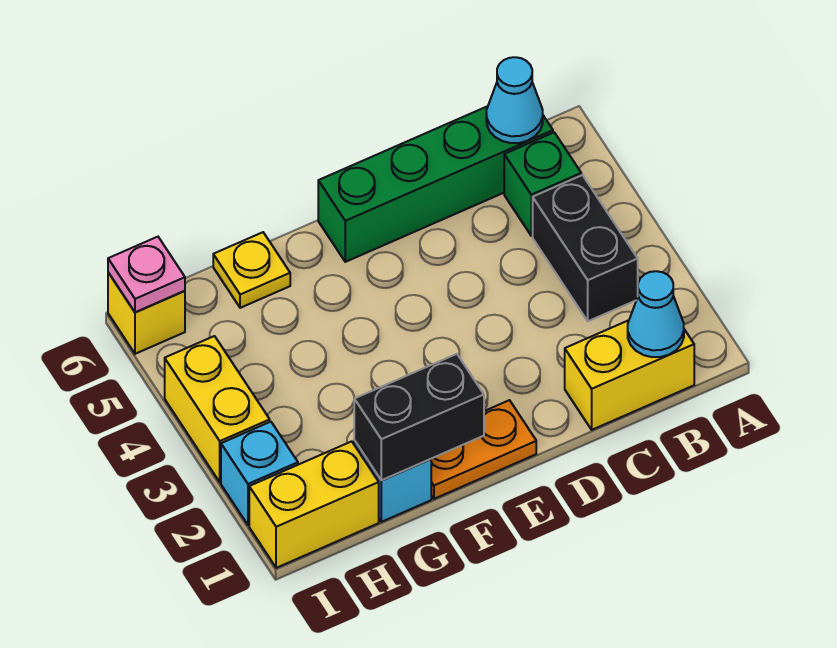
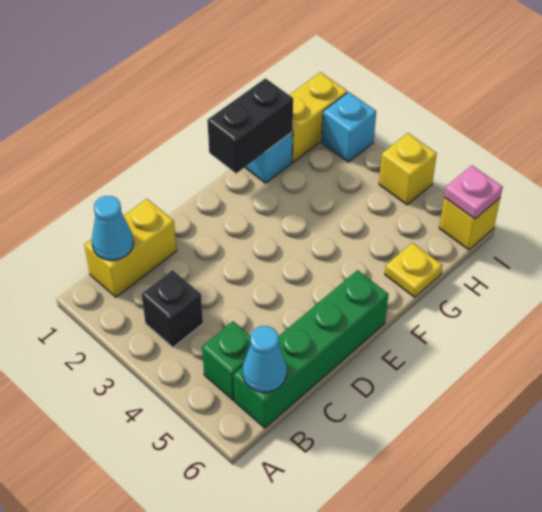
black 1x2 brick [533,175,638,321] -> black 1x1 brick [141,270,203,347]
orange 1x2 plate [431,400,536,499] -> none
yellow 1x2 brick [165,336,270,482] -> yellow 1x1 brick [379,133,437,205]

